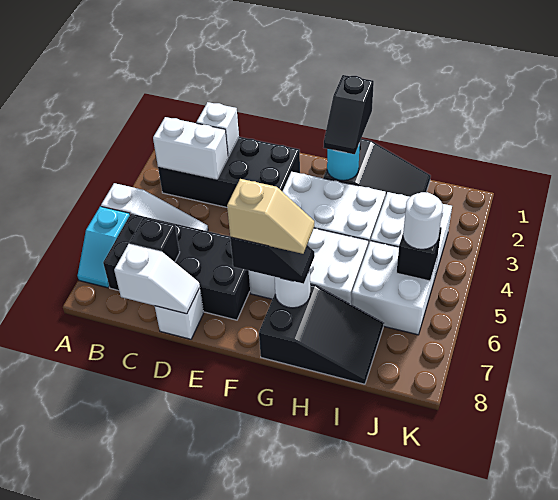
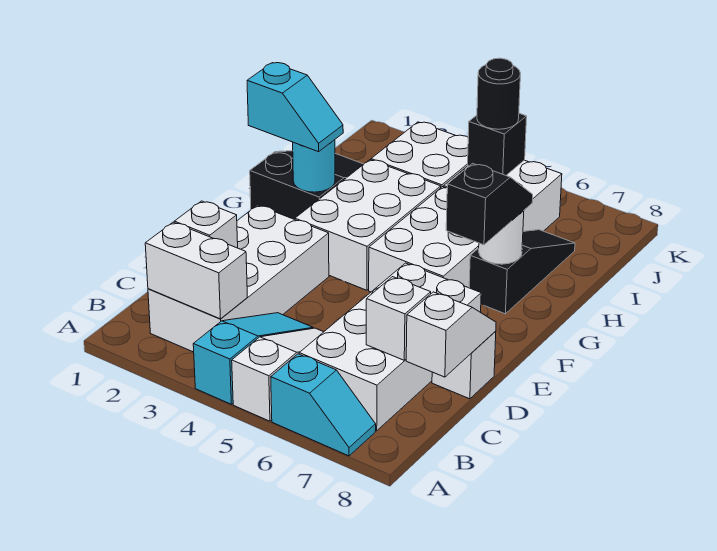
none -> cyan 1x3 slope [193,313,313,404]
black 2x4 brick [158,137,300,207] -> white 2x4 brick [148,205,329,352]
white 1x2 brick [153,117,228,179] -> white 1x2 brick turned to [145,222,247,319]
black 2x4 brick [103,214,250,320] -> white 2x4 brick [299,263,481,431]
black 1x1 brick [129,218,180,262] -> white 1x1 brick [366,277,431,360]
tan 1x2 slope [227,179,314,254] -> none
black 1x2 slope [323,75,374,154] -> cyan 1x2 slope [247,63,343,152]
black 2x3 slope [259,284,383,384] -> black 1x3 slope [469,230,575,314]
white 1x1 round brick [403,192,443,249] -> black 1x1 round brick [477,58,520,129]

